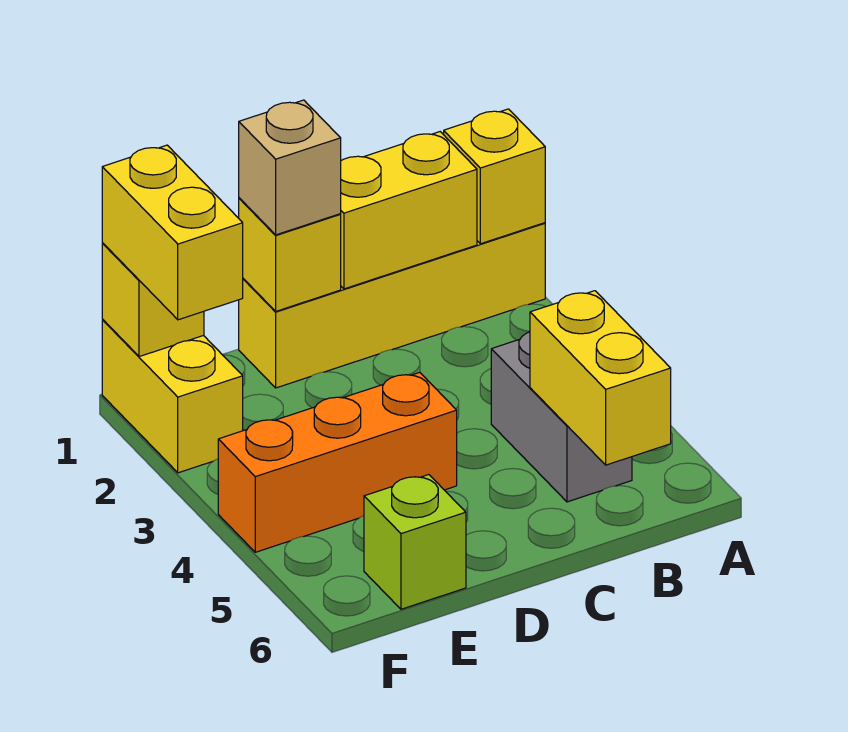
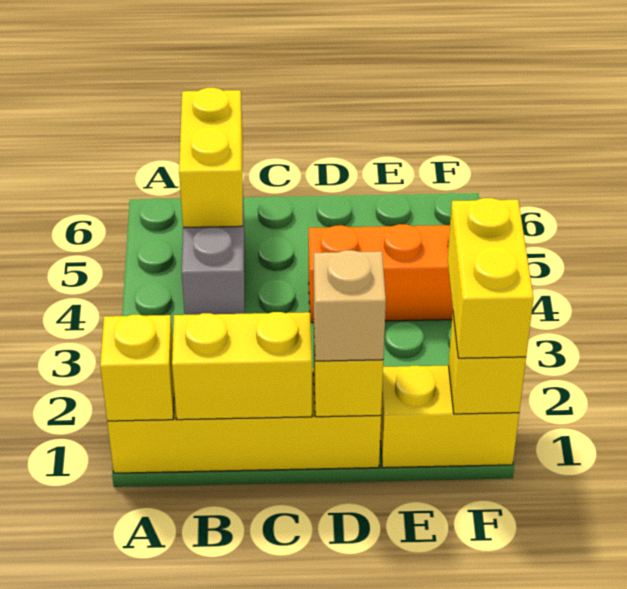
lime 1x1 brick [364,475,466,609] -> none
yellow 1x2 brick [102,320,243,473] -> yellow 1x2 brick turned to [380,366,519,468]

